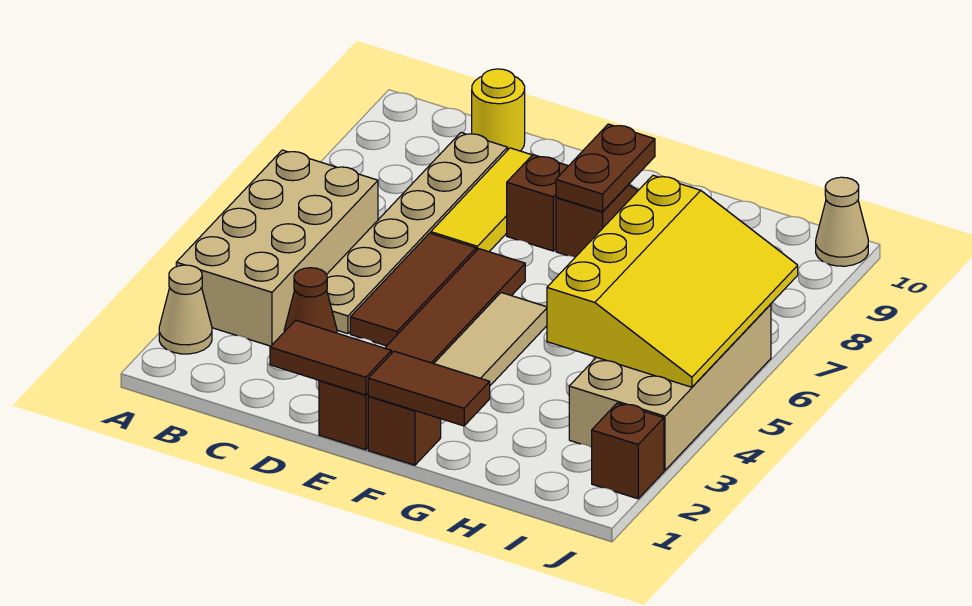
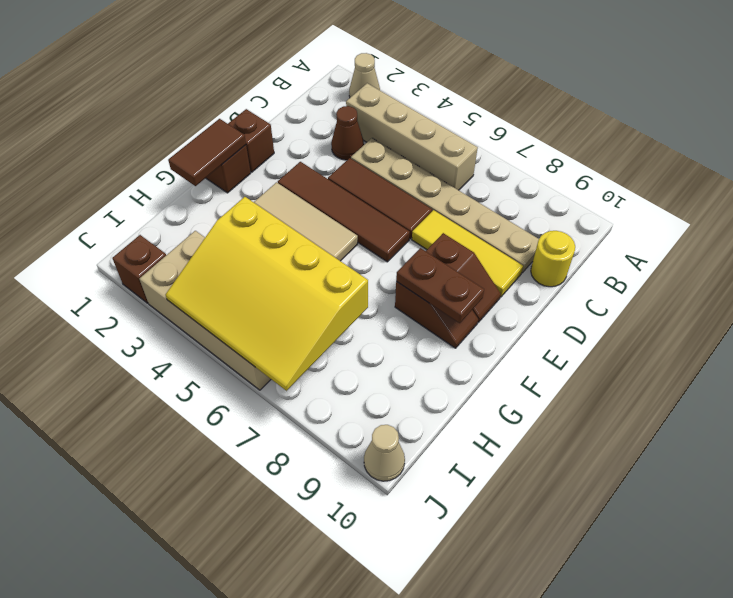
tan 2x4 brick [176,150,378,346] -> tan 1x4 brick [346,83,478,190]
brown 1x2 tile [270,320,391,395] -> none

